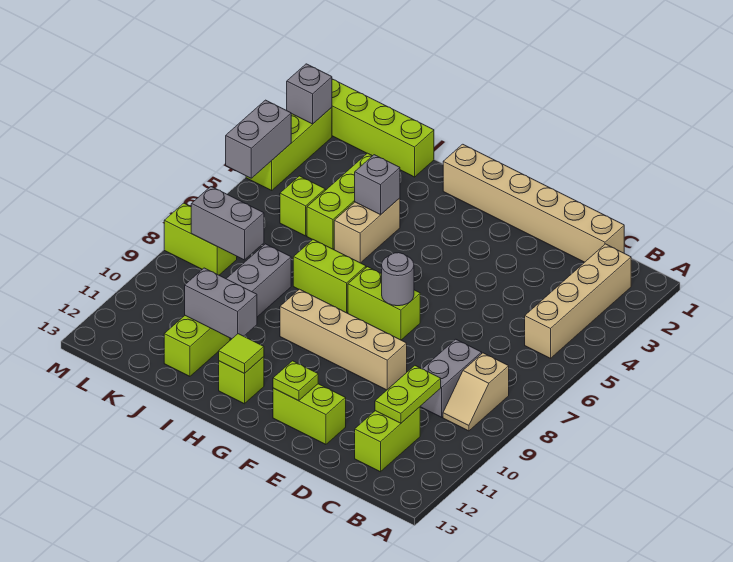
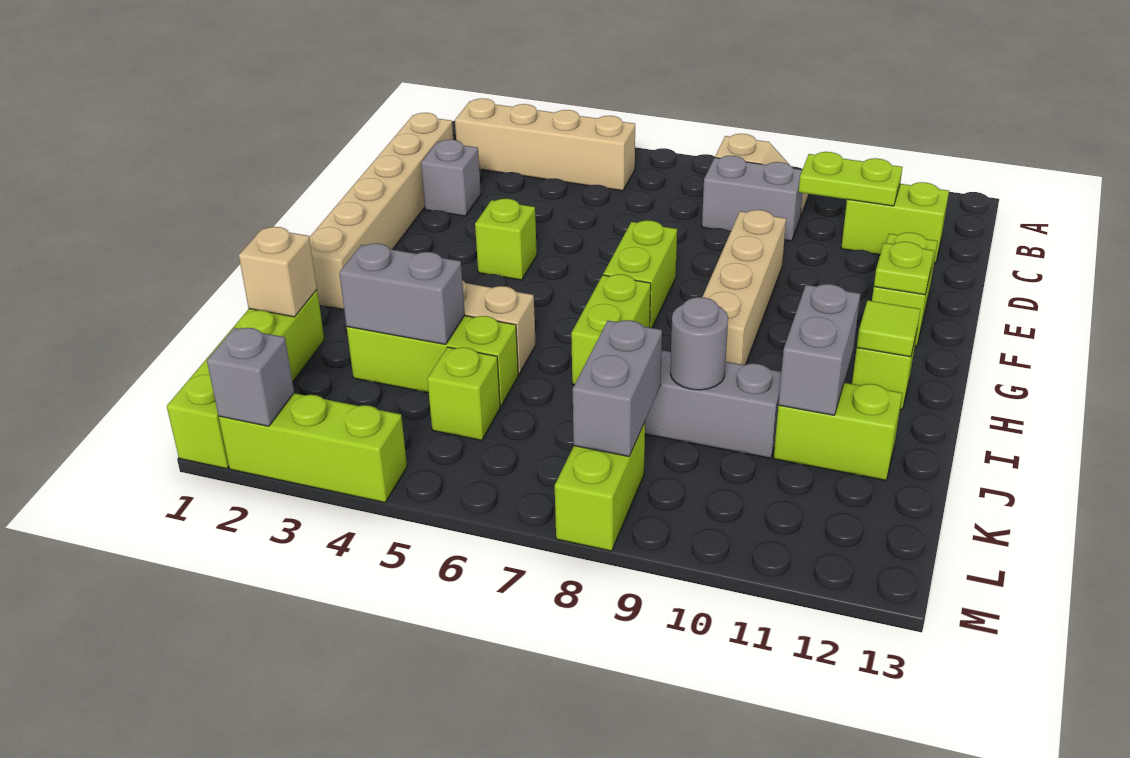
none -> lime 1x1 brick [475,199,537,280]
grey 1x1 round brick [382,253,414,306] -> grey 1x1 round brick moved to [670,297,728,390]
grey 1x1 brick [355,155,400,215] -> grey 1x1 brick moved to [421,140,481,216]
none -> tan 1x1 brick [239,227,317,317]
grey 1x2 brick [226,100,291,178] -> grey 1x2 brick moved to [339,243,465,344]

